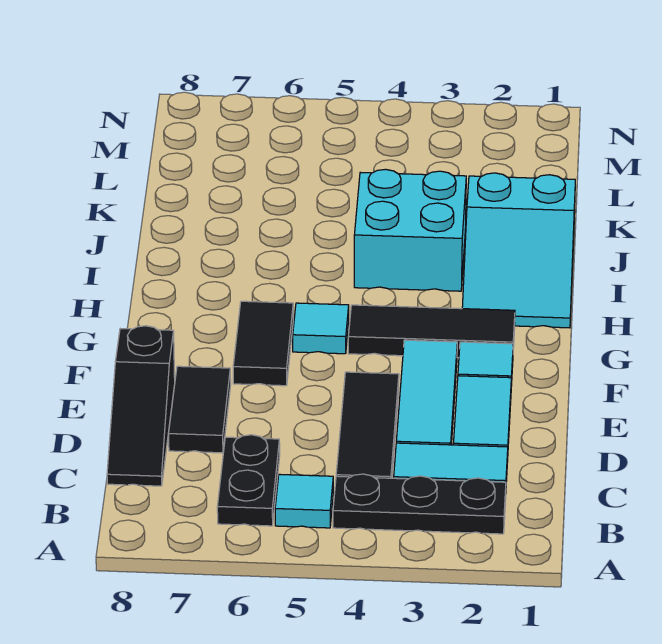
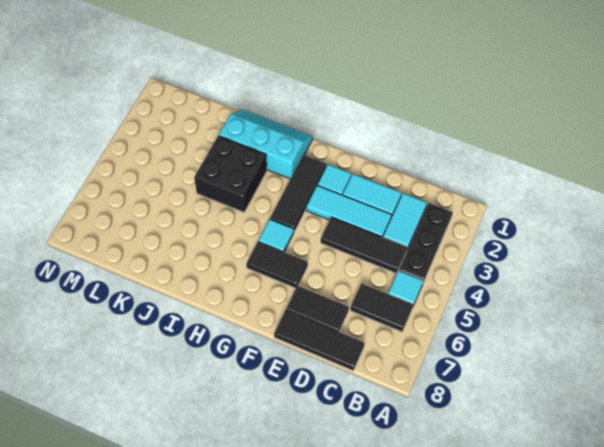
black 1x2 plate [217,435,280,526] -> black 1x2 tile [350,284,413,332]
black 1x3 slope [107,326,175,486] -> black 1x3 tile [274,310,365,371]
cyan 2x3 slope [462,173,575,328] -> cyan 2x3 slope turned to [219,110,313,179]
cyan 2x2 brick [354,169,466,291] -> black 2x2 brick [194,136,267,212]

